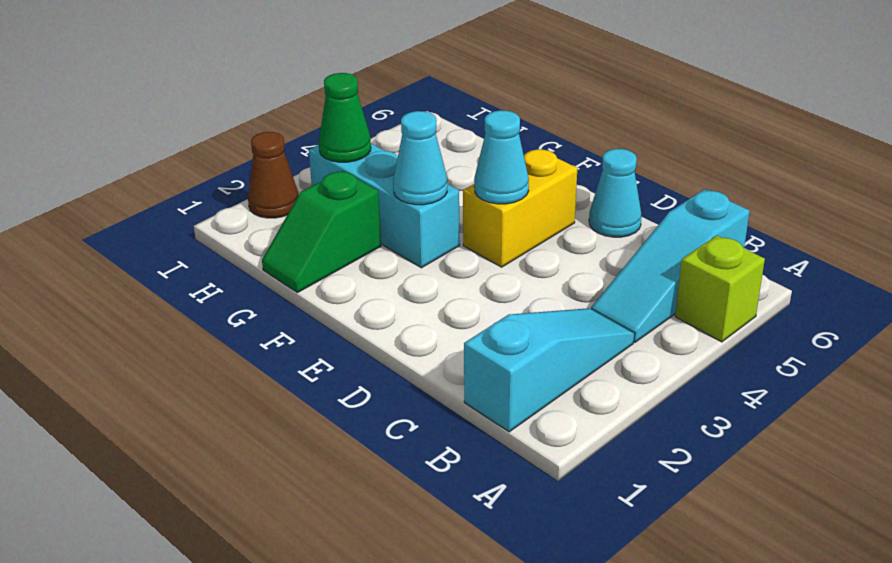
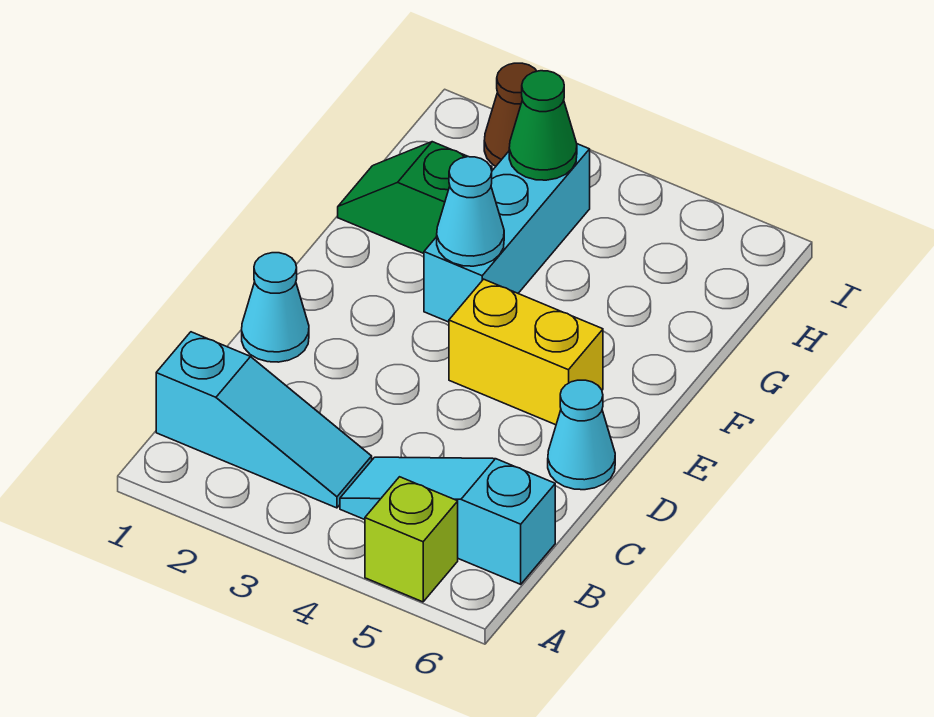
cyan 1x1 cone [474,110,529,204] -> cyan 1x1 cone moved to [242,253,309,362]

